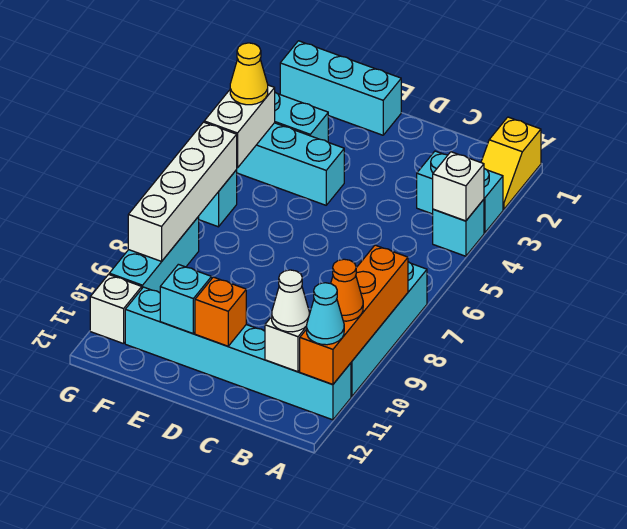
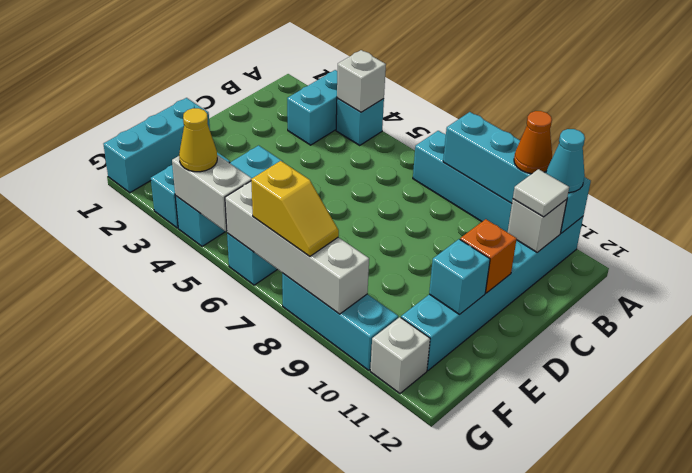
yellow 1x2 slope [481,117,541,210] -> yellow 1x2 slope moved to [251,161,339,256]
orange 1x4 brick [300,245,408,385] -> cyan 1x4 brick [443,112,591,233]
white 1x1 cone [272,270,309,332] -> white 1x1 tile [513,169,569,217]

